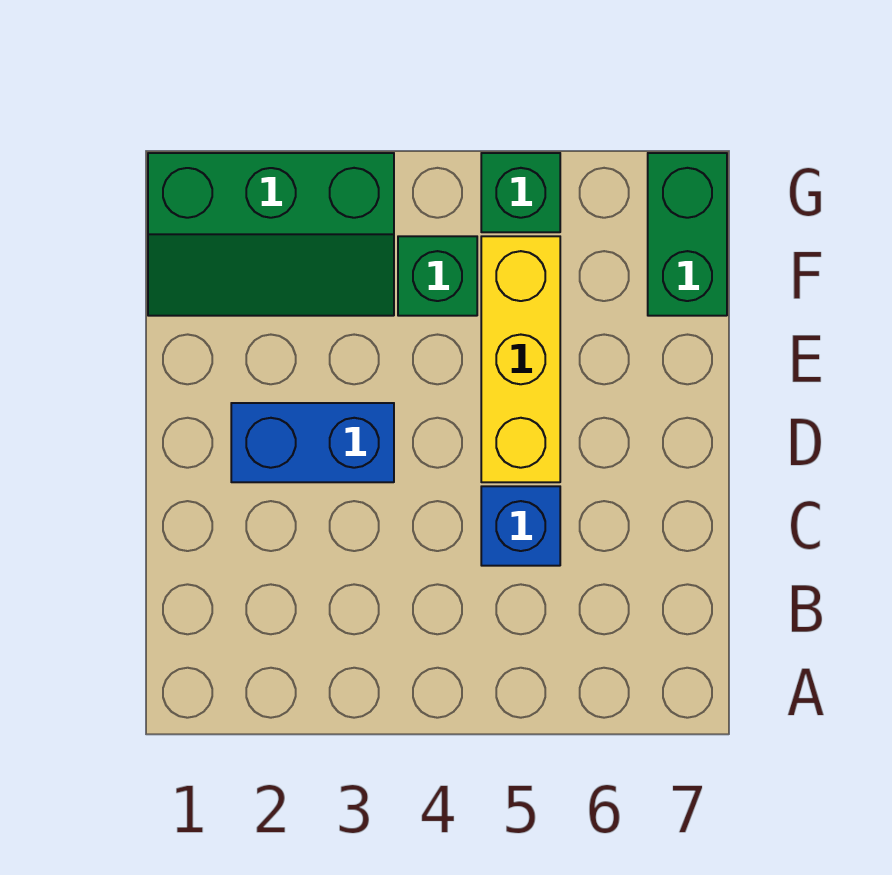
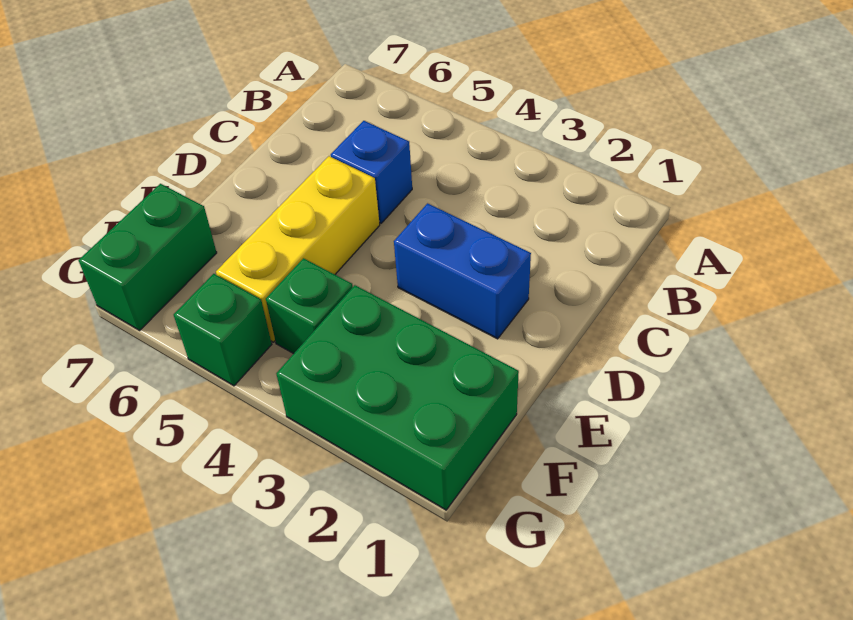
green 2x3 slope [148,153,394,316] -> green 2x3 brick [276,285,519,510]

